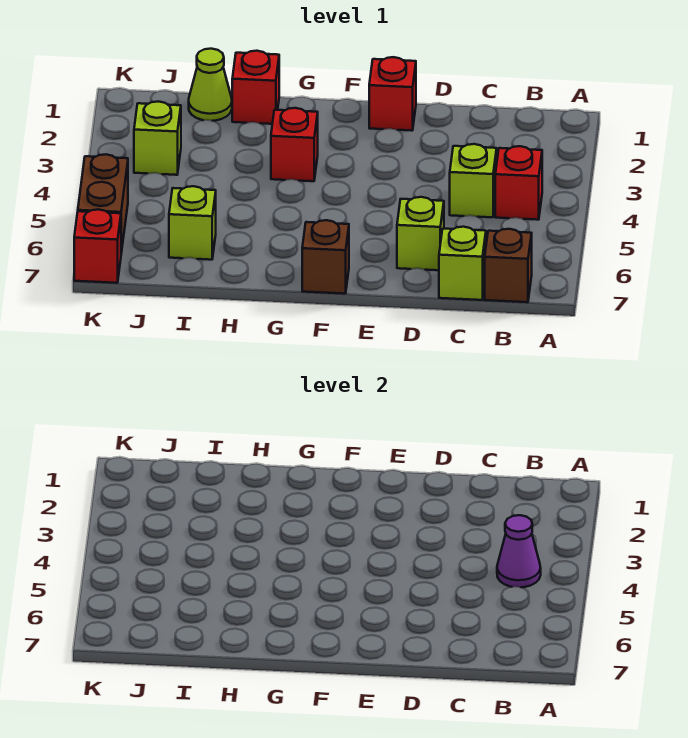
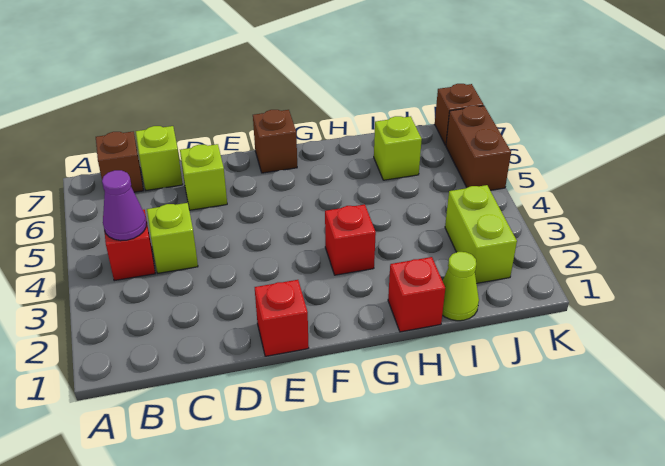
lime 1x1 brick [134,102,181,175] -> lime 1x2 brick [445,185,517,283]
red 1x1 brick [74,209,121,283] -> brown 1x1 brick [435,84,484,145]

